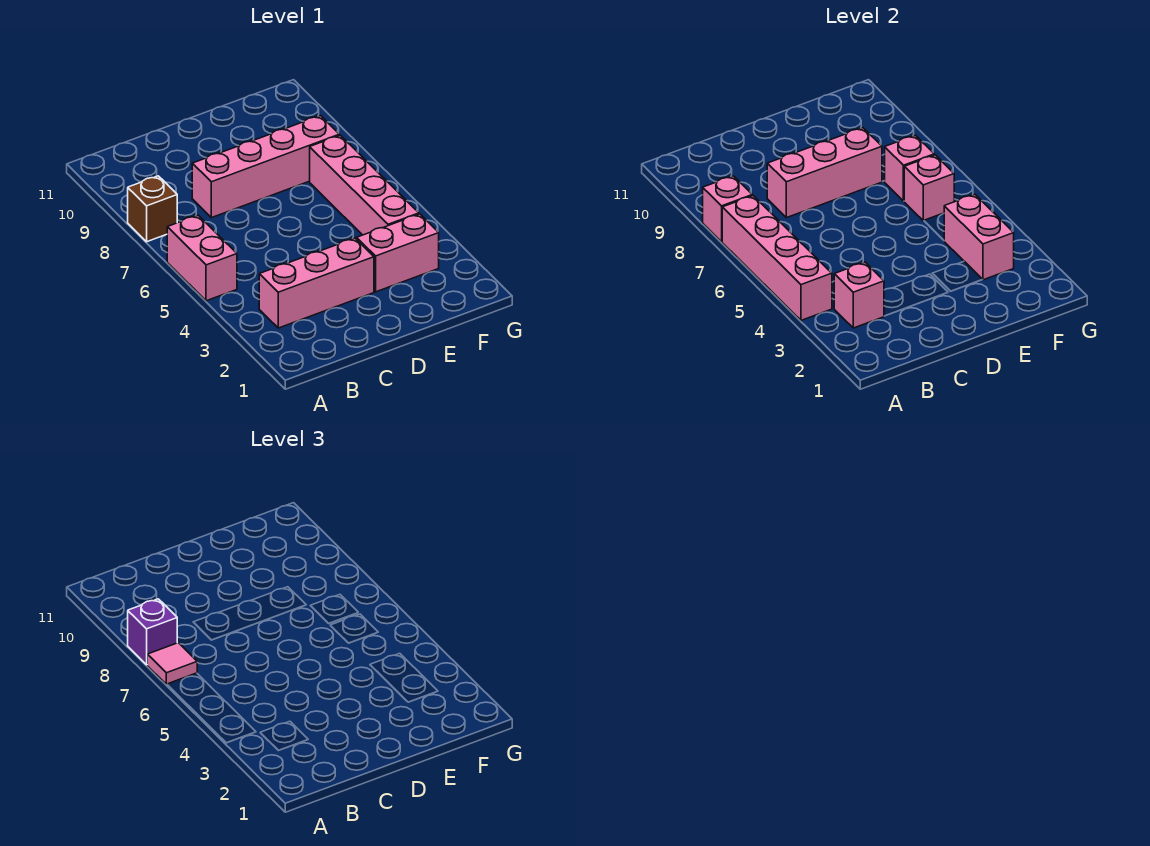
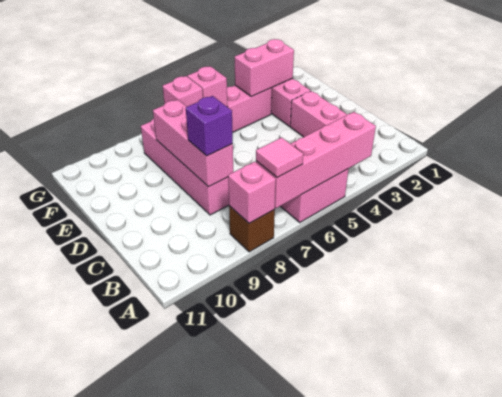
purple 1x1 brick [128,599,177,665] -> purple 1x1 brick moved to [186,96,233,156]
pink 1x1 brick [834,262,884,328] -> none

